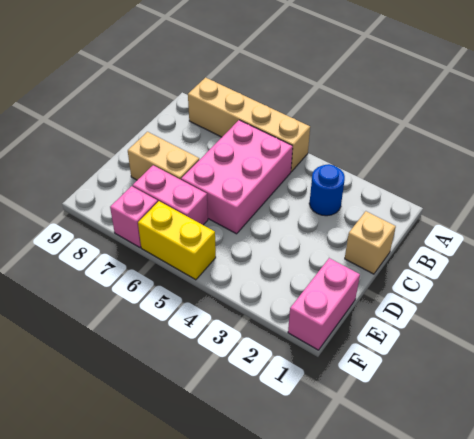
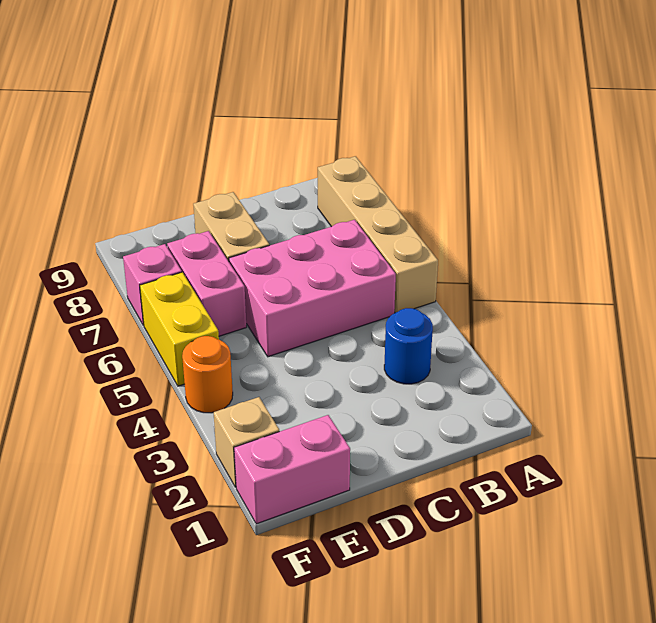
tan 1x1 brick [345,211,396,274] -> tan 1x1 brick moved to [214,397,279,487]
none -> orange 1x1 round brick [182,336,233,413]

